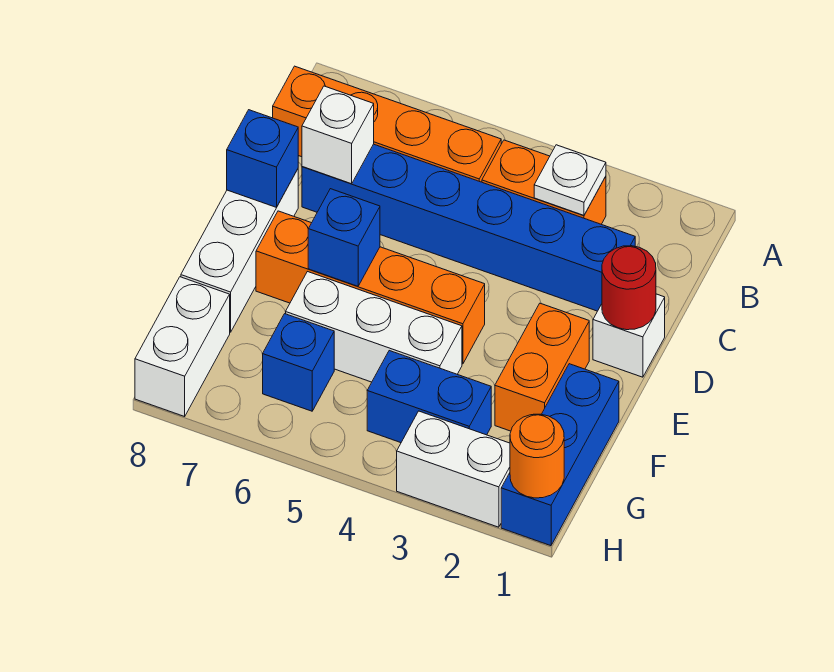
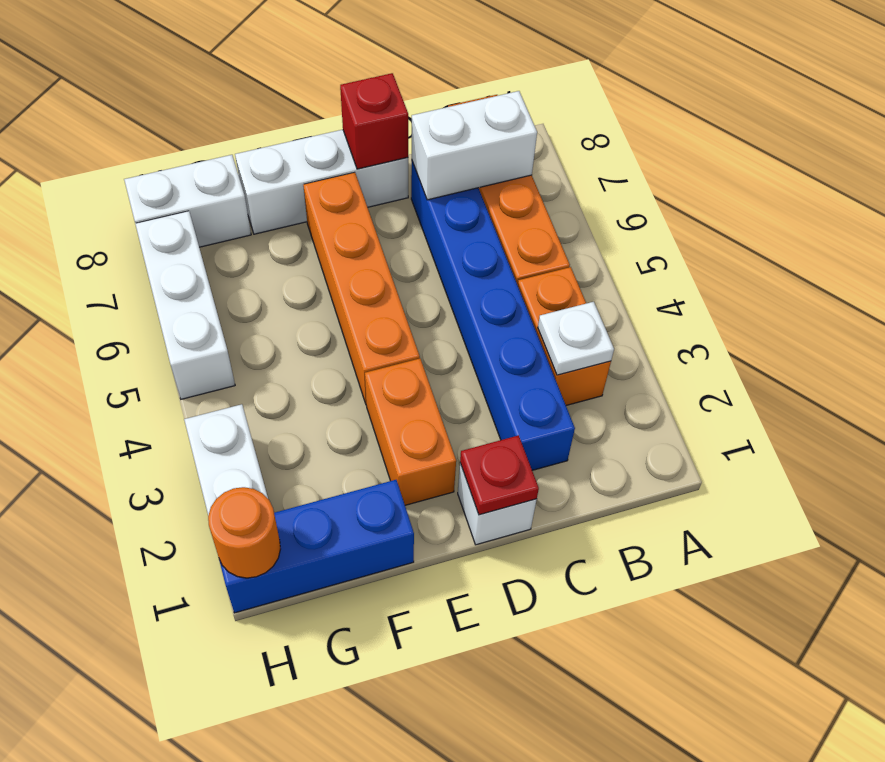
white 1x1 brick [302,86,374,184] -> white 1x2 brick [412,91,537,200]
red 1x1 round brick [602,246,656,330] -> red 1x1 plate [460,435,539,515]
blue 1x1 brick [227,110,298,207] -> red 1x1 brick [340,73,408,169]
orange 1x2 brick [495,303,589,431] -> orange 1x2 brick turned to [365,359,456,505]
blue 1x1 brick [308,189,380,286] -> none
white 1x3 brick [286,272,462,382] -> white 1x3 brick moved to [135,211,235,399]
blue 1x2 brick [367,351,491,443] -> none
blue 1x1 brick [263,314,334,411] -> none

